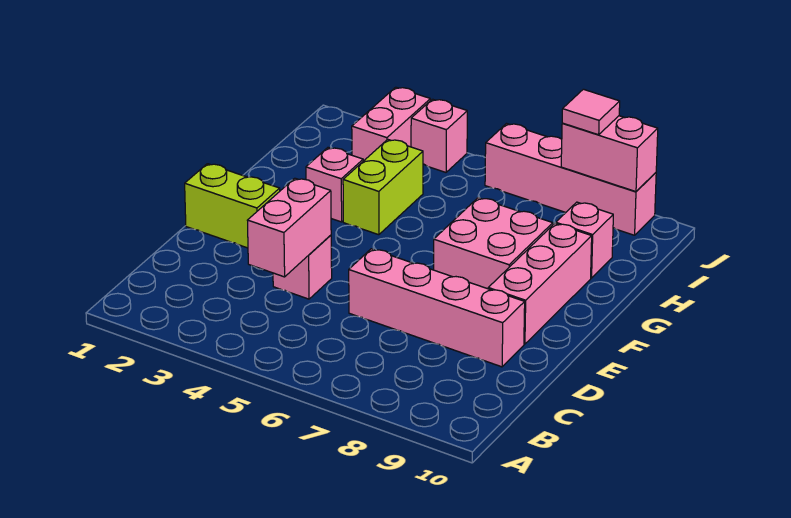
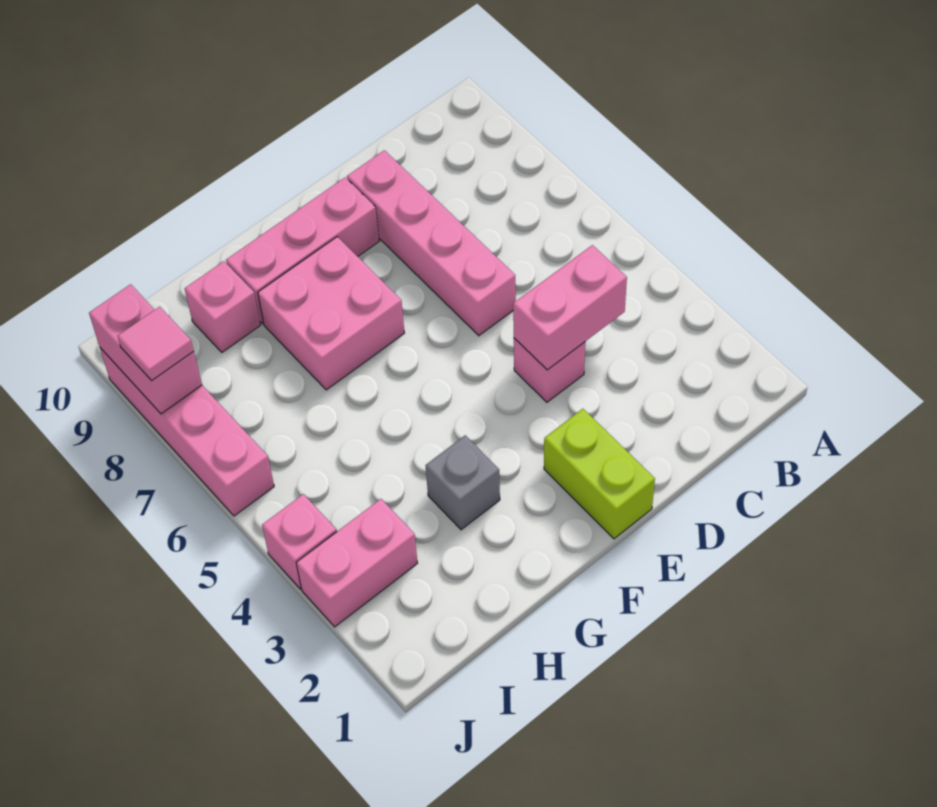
pink 1x1 brick [306,148,363,222] -> grey 1x1 brick [426,435,500,530]
lime 1x2 brick [343,139,423,235] -> none

